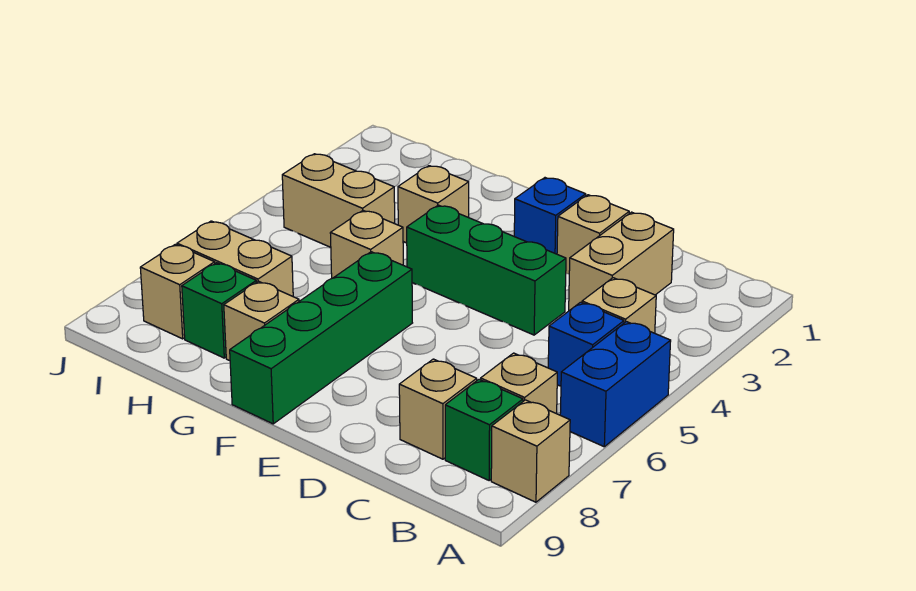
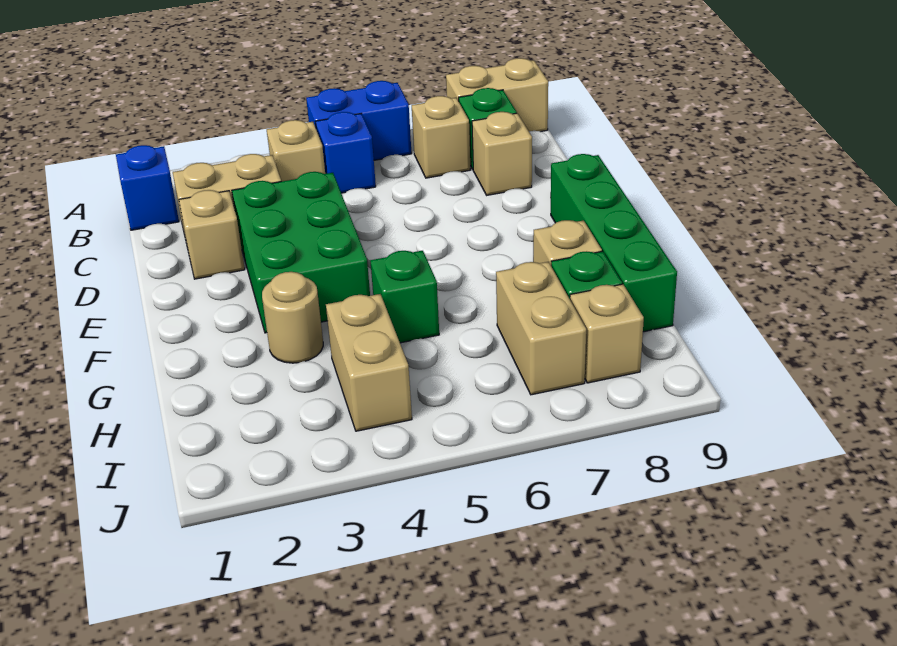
tan 1x1 brick [491,400,570,502] -> tan 1x2 brick [446,58,548,132]
green 1x3 brick [407,205,566,335] -> green 2x3 brick [232,172,370,333]
blue 1x1 brick [514,178,586,254] -> blue 1x1 brick moved to [116,145,179,230]
green 1x4 brick [230,252,412,424] -> green 1x4 brick turned to [551,154,677,332]
tan 1x1 brick [398,166,469,243] -> tan 1x1 round brick [262,272,323,363]
tan 1x1 brick [330,211,403,278] -> green 1x1 brick [370,251,439,343]

